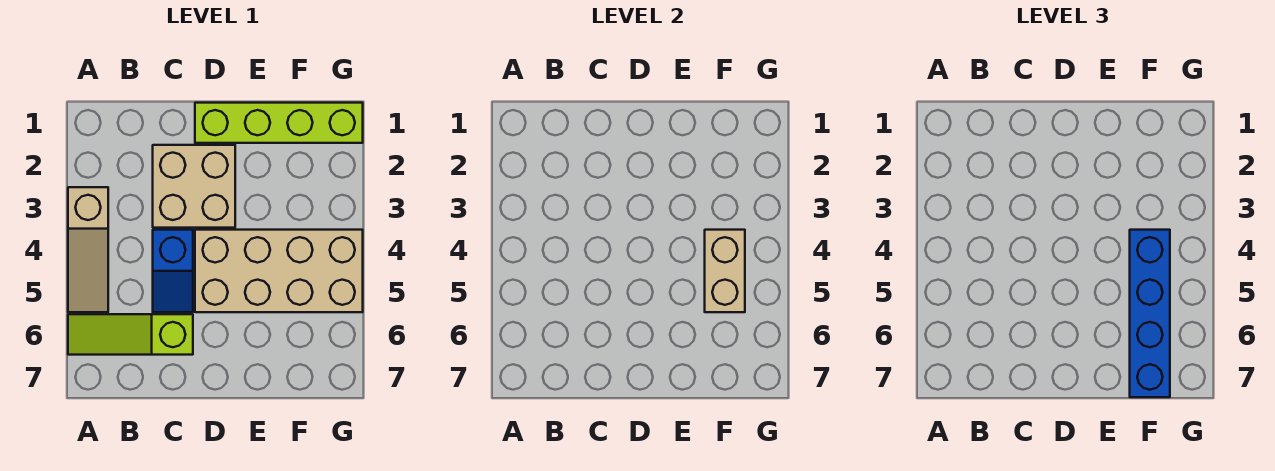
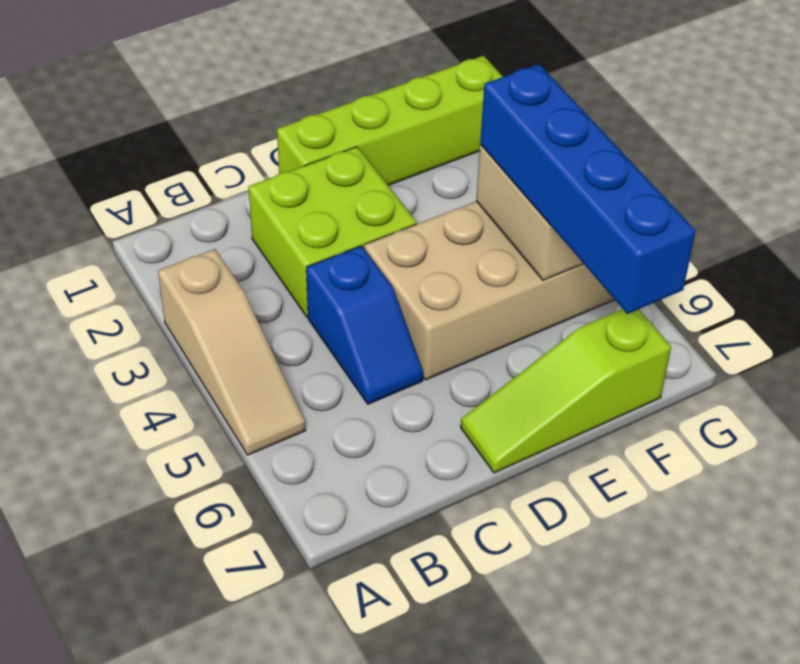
lime 1x3 slope [68,314,193,355] -> lime 1x3 slope moved to [461,309,671,473]
tan 2x2 brick [153,145,235,228] -> lime 2x2 brick [249,147,417,317]

